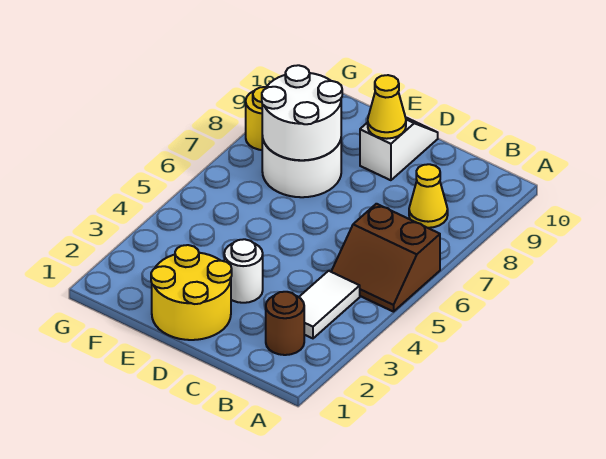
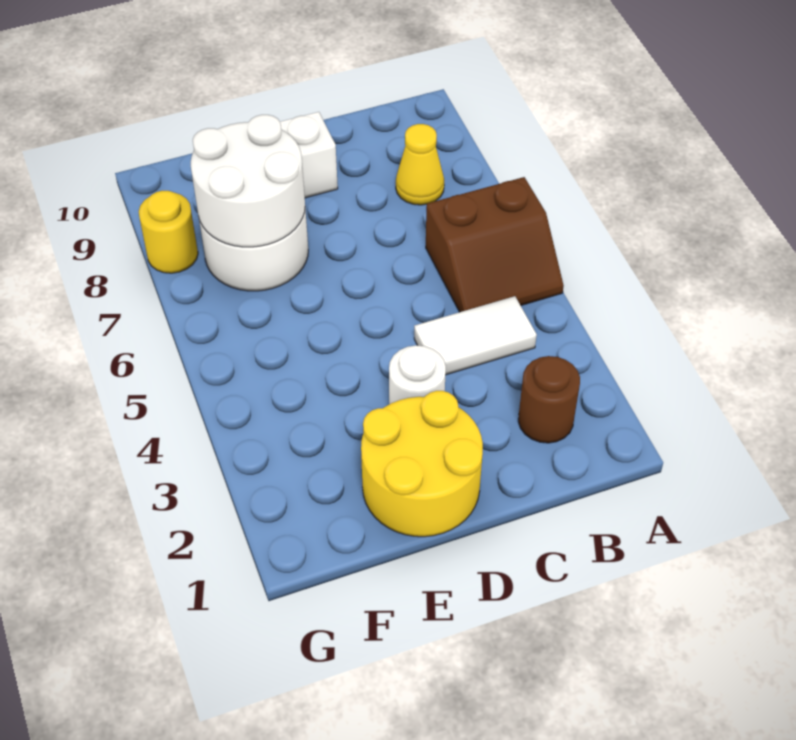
white 1x2 tile [299,271,360,338] -> white 1x2 tile turned to [414,296,537,375]
yellow 1x1 cone [368,75,406,139] -> none

